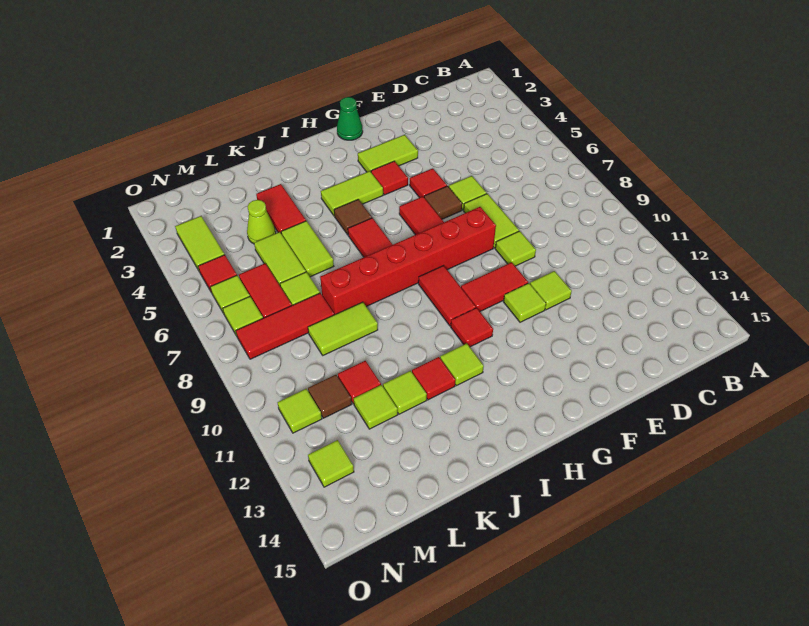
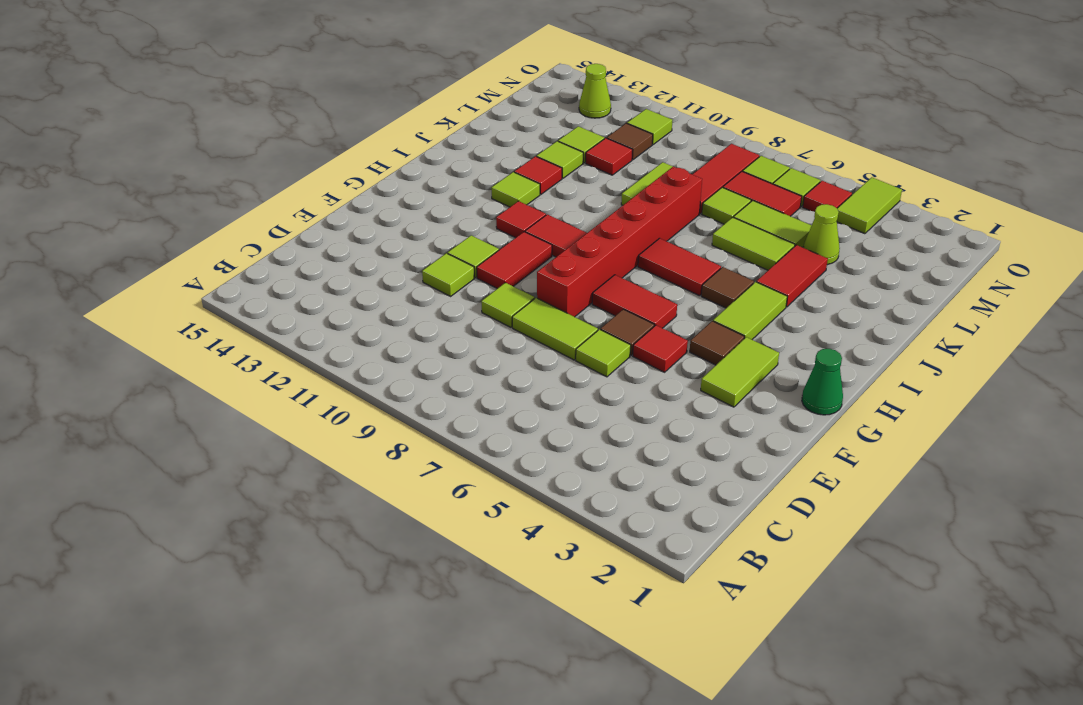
red 1x1 tile [371,161,408,195] -> brown 1x1 tile [690,321,744,365]
red 1x2 tile [256,184,306,233] -> red 1x2 tile turned to [756,245,828,307]
lime 1x2 tile [175,216,225,272] -> lime 1x2 tile turned to [837,177,902,234]
lime 1x1 tile [308,440,354,487] -> lime 1x1 cone [579,64,611,118]

